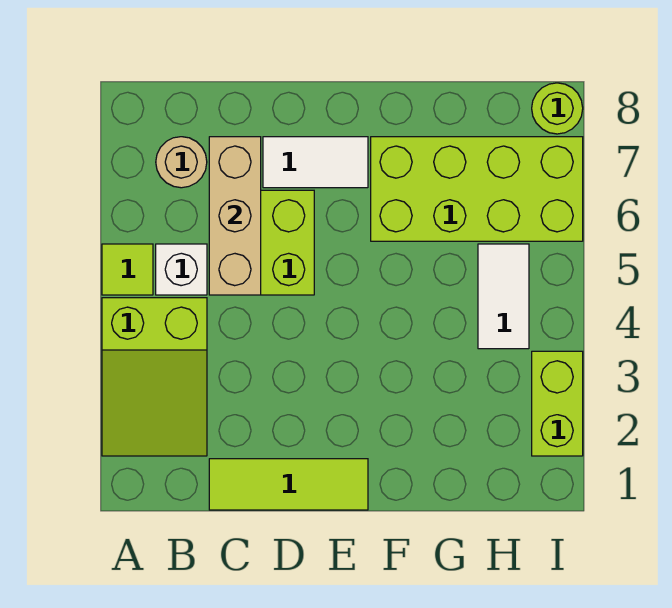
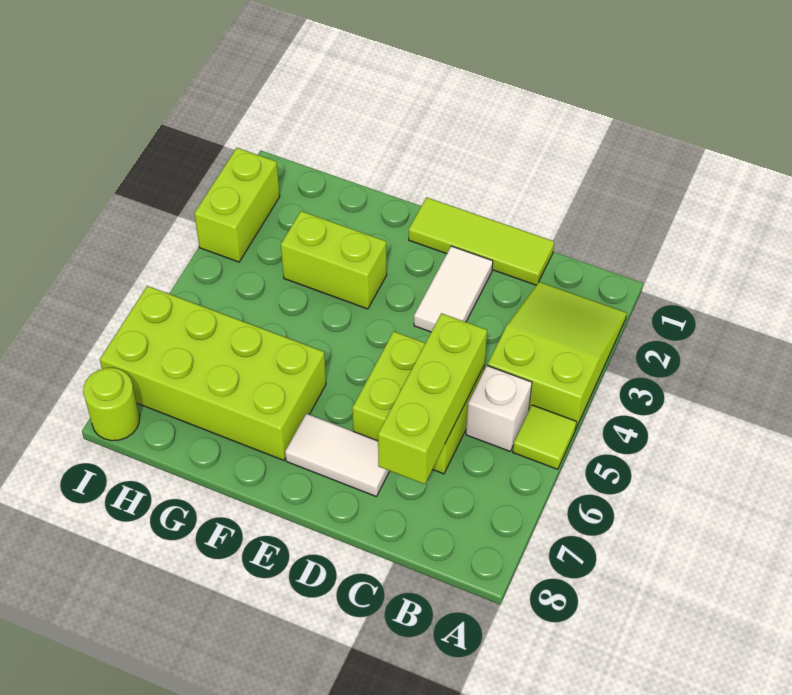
tan 1x1 round brick [156,137,207,188] -> none
tan 1x3 brick [209,137,261,295] -> lime 1x3 brick [378,313,487,484]
none -> lime 1x2 brick [281,211,387,309]
white 1x2 tile [478,244,529,349] -> white 1x2 tile moved to [414,246,493,332]

